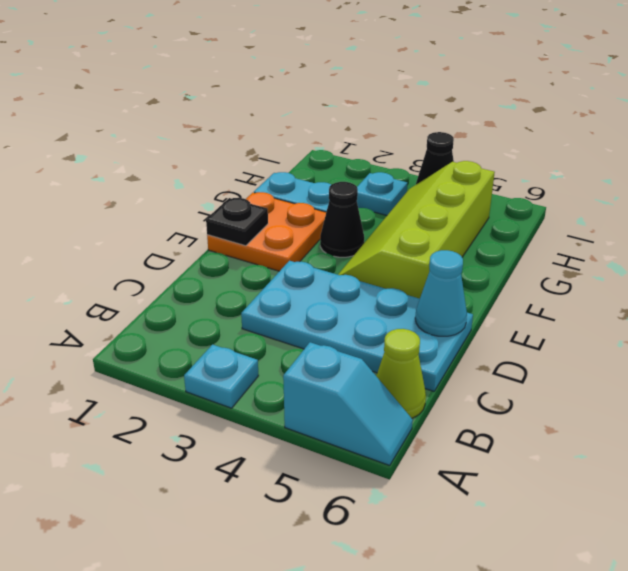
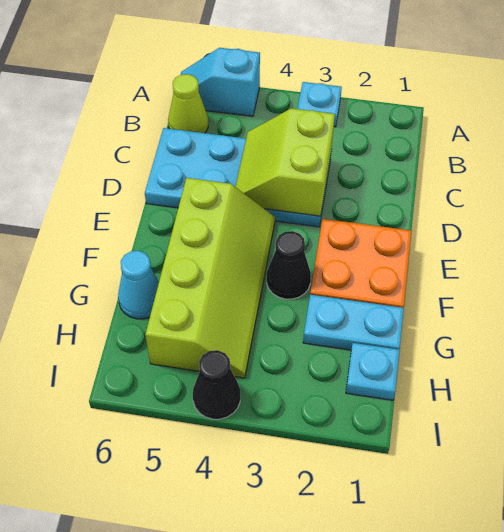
none -> lime 2x2 slope [235,108,335,216]
cyan 1x1 cone [415,250,467,336] -> cyan 1x1 cone moved to [118,251,159,319]
black 1x1 plate [206,198,268,246] -> none
cyan 1x1 plate [357,172,407,215] -> cyan 1x1 plate moved to [346,343,400,400]

